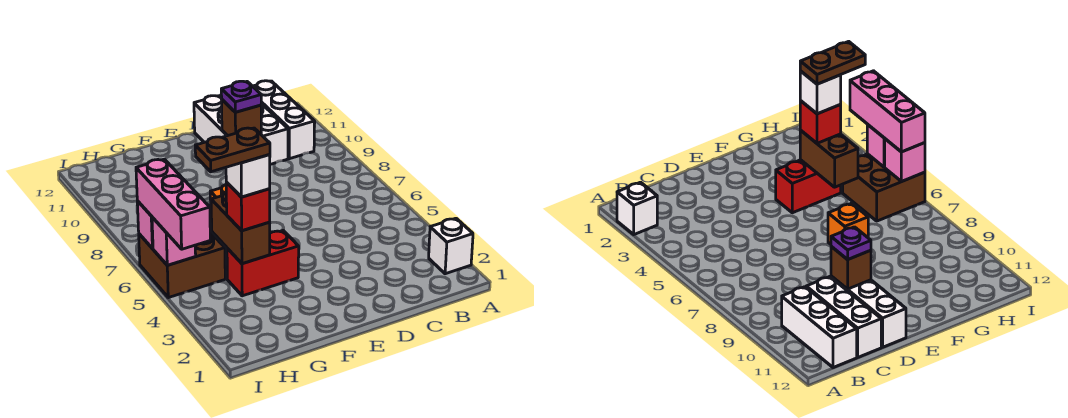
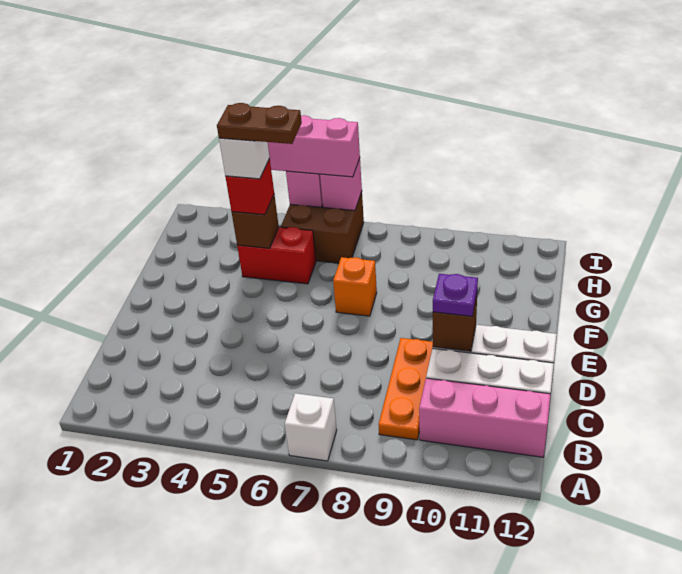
white 1x1 brick [429,218,473,274] -> white 1x1 brick moved to [285,393,337,461]
none -> orange 1x3 plate [378,338,433,440]
white 1x3 brick [253,81,315,159] -> pink 1x3 brick [419,378,551,457]
red 1x2 brick [227,231,299,296] -> red 1x2 brick turned to [237,227,316,284]
brown 1x2 brick [211,193,270,264] -> brown 1x1 brick [232,195,279,248]
brown 1x2 plate [195,128,270,172] -> brown 1x2 plate turned to [217,103,302,144]

